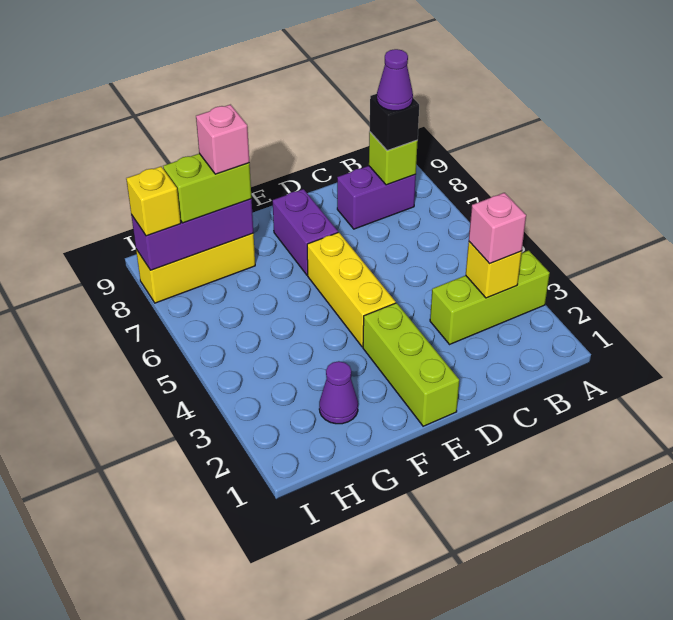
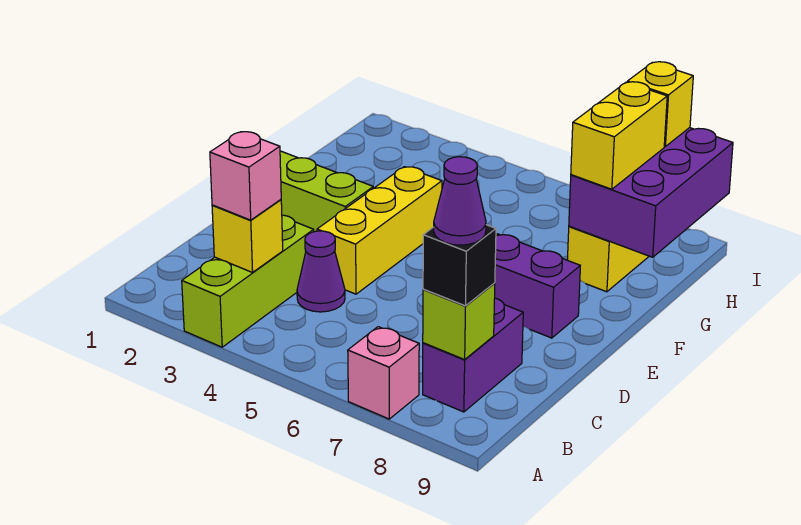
yellow 1x3 brick [307,232,396,347] -> yellow 1x3 brick turned to [317,167,442,294]
purple 1x1 cone [319,361,358,424] -> purple 1x1 cone moved to [297,231,345,312]
purple 1x3 brick [131,199,253,270] -> purple 2x3 brick [569,128,733,257]
lime 1x2 brick [163,154,252,223] -> yellow 1x2 brick [571,82,667,189]
pink 1x1 brick [196,105,249,174] -> pink 1x1 brick moved to [348,327,419,419]

